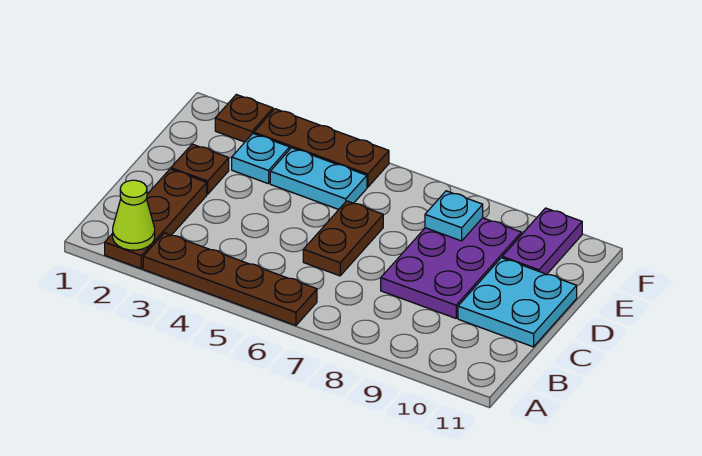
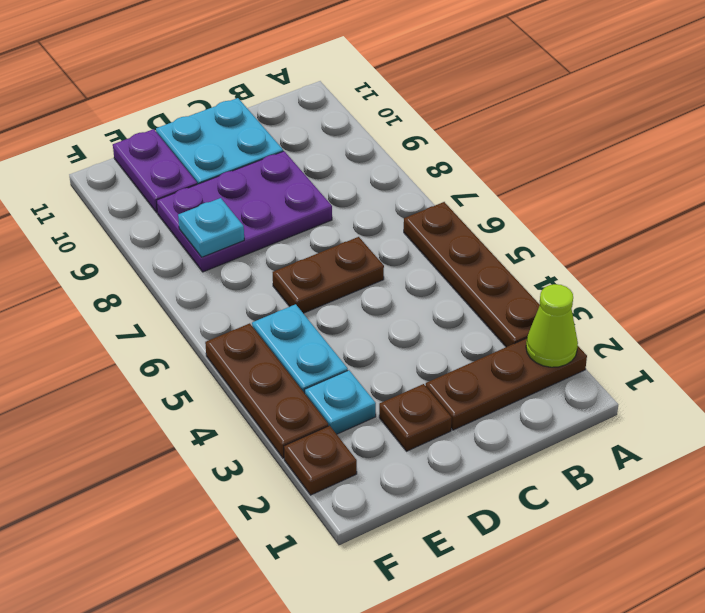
purple 1x2 plate [502,208,582,274] -> purple 1x2 plate turned to [113,129,197,213]

